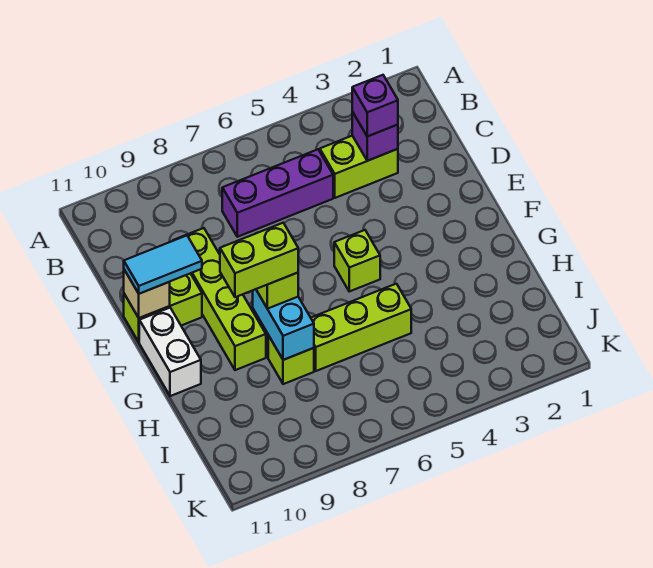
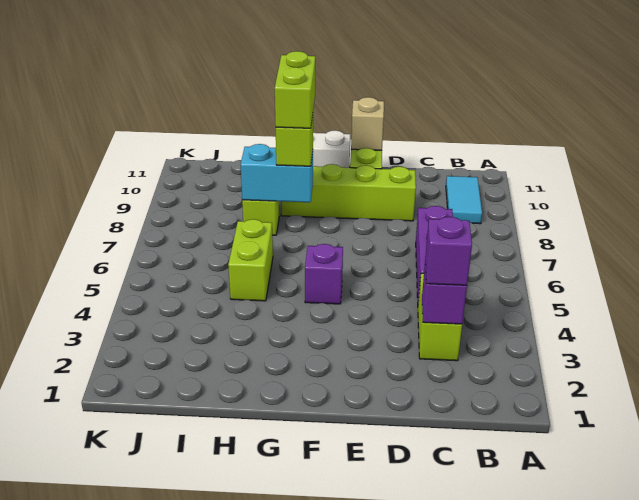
cyan 1x2 tile [124,236,202,294] -> cyan 1x2 tile moved to [446,176,482,224]
lime 1x1 brick [334,230,380,291] -> purple 1x1 brick [305,244,343,304]
lime 1x3 brick [311,284,411,371] -> lime 1x2 brick [228,219,273,301]

